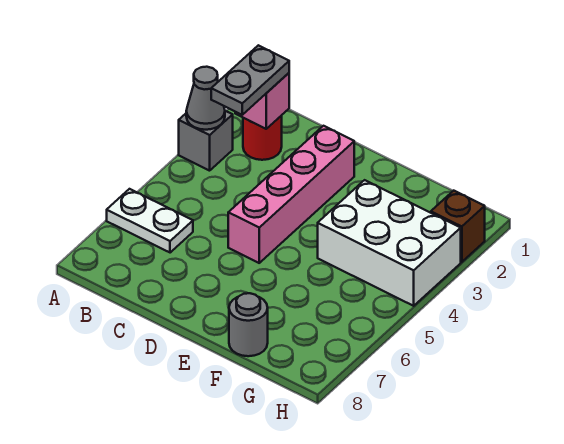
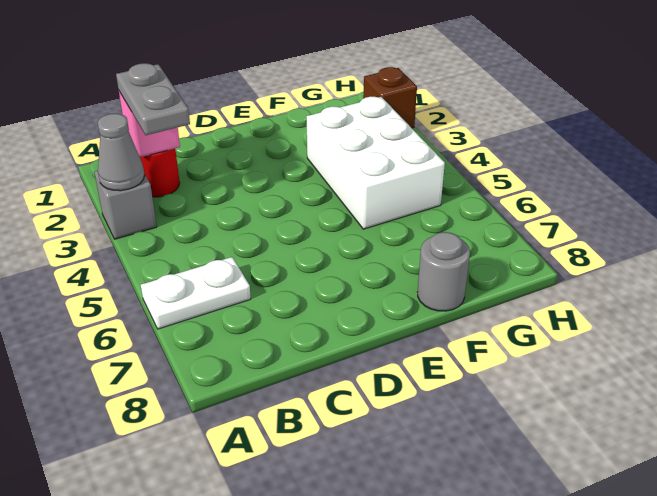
pink 1x4 brick [228,126,354,263] -> none
white 2x3 brick [318,180,461,306] -> white 2x3 brick turned to [307,97,445,229]

